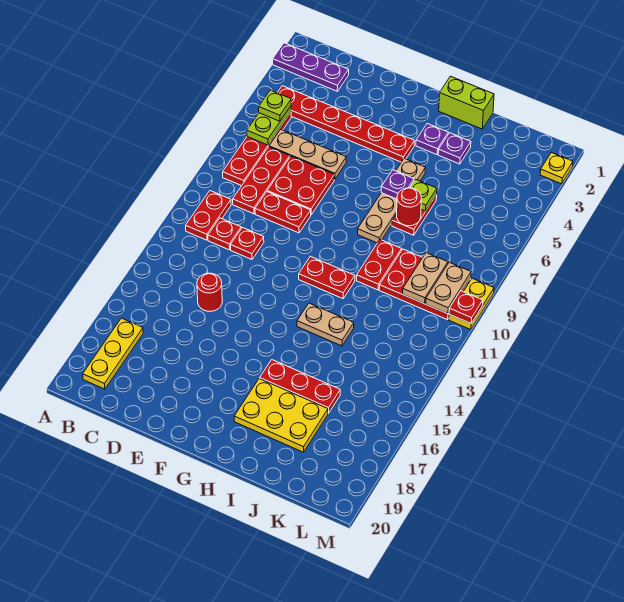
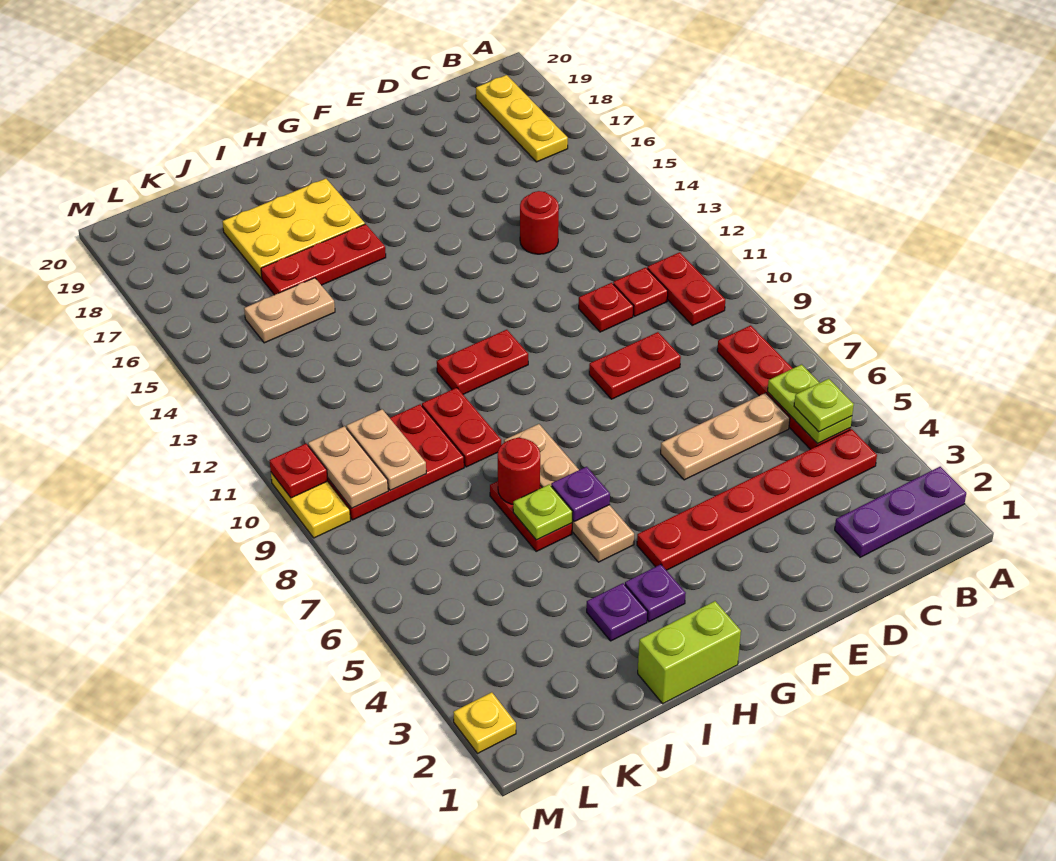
red 1x3 plate [233,147,290,214] -> none
red 2x2 plate [267,156,335,215] -> none
tan 1x2 plate [297,303,354,346] -> tan 1x2 plate moved to [244,278,335,343]

